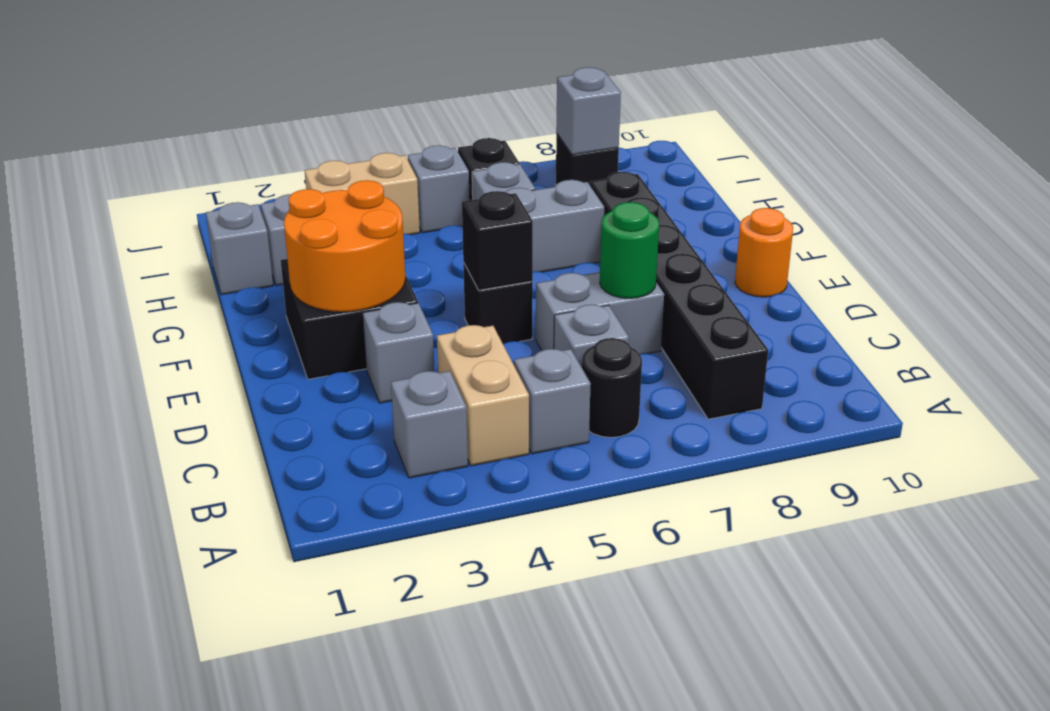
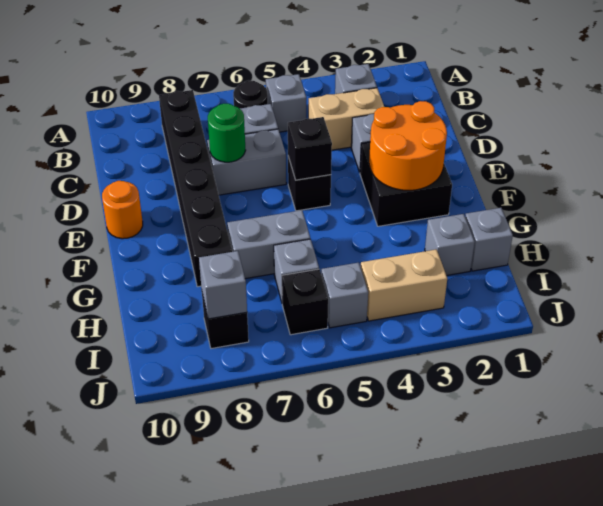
tan 1x2 brick [437,325,529,466] -> tan 1x2 brick turned to [308,88,384,150]

